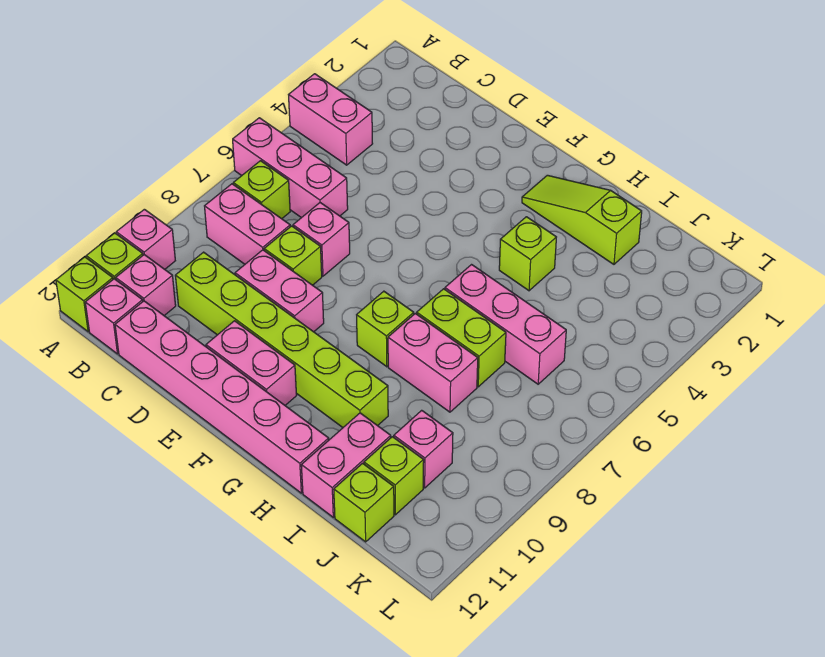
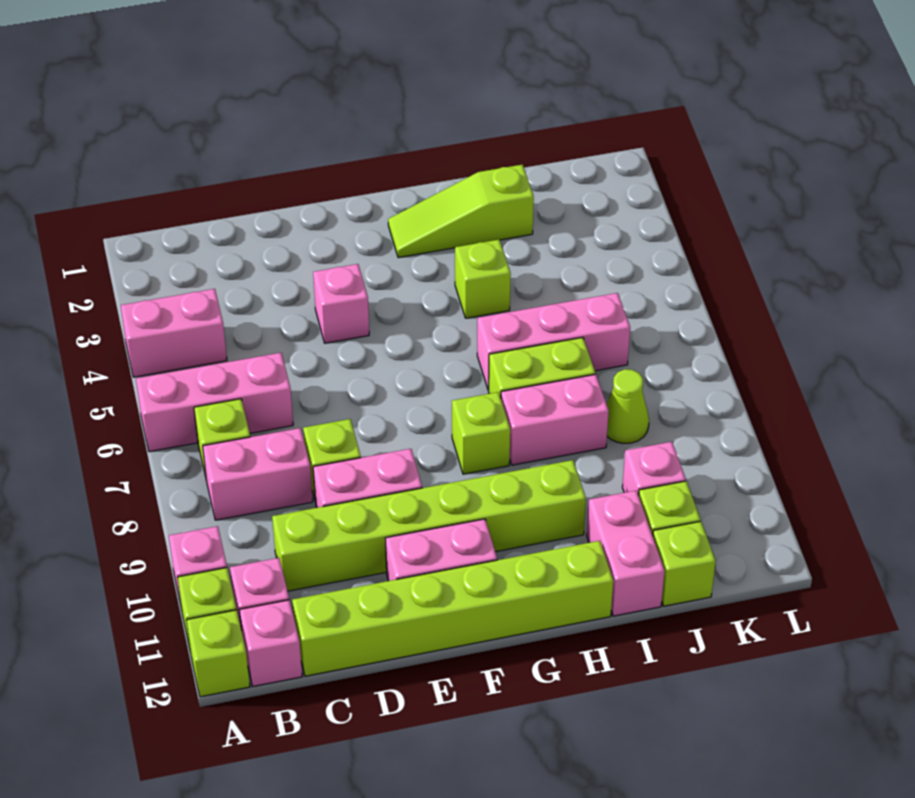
pink 1x6 brick [115,301,329,493] -> lime 1x6 brick [292,541,613,676]
pink 1x1 brick [293,203,350,276] -> pink 1x1 brick moved to [313,264,369,343]
none -> lime 1x1 cone [607,369,649,443]

